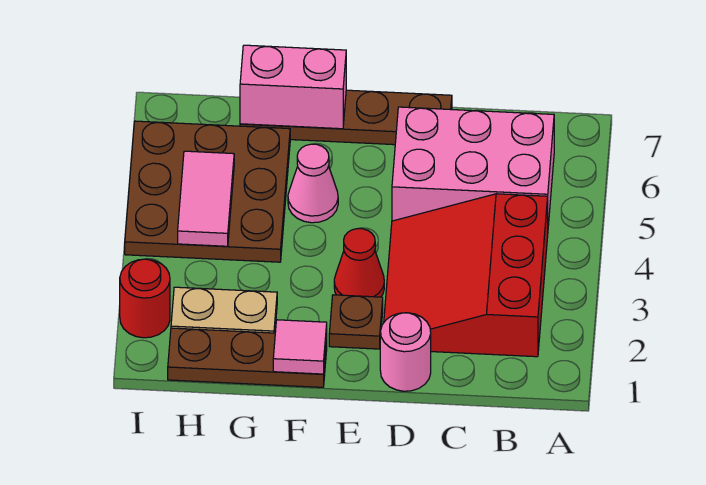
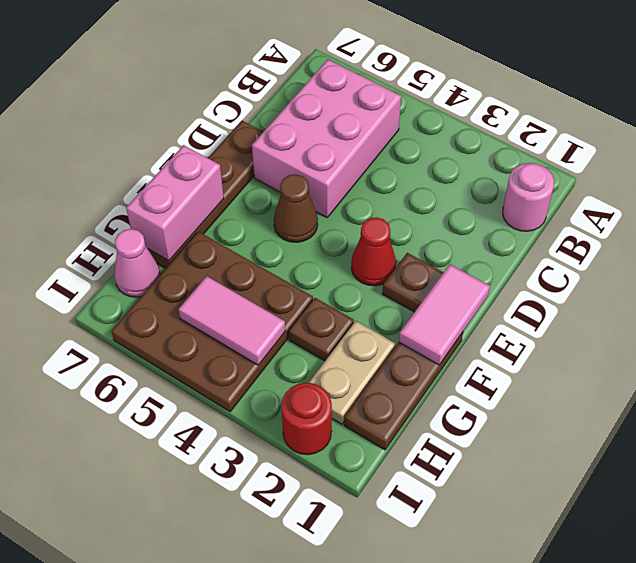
red 3x3 slope [384,194,548,357] -> none
pink 1x1 round brick [380,313,431,391] -> pink 1x1 round brick moved to [503,163,554,231]
none -> brown 1x1 cone [274,174,318,242]
pink 1x1 tile [273,320,327,374] -> pink 1x2 tile [399,265,490,365]
pink 1x1 cone [288,144,338,223] -> pink 1x1 cone moved to [114,229,160,297]
none -> brown 1x1 plate [289,298,354,361]

